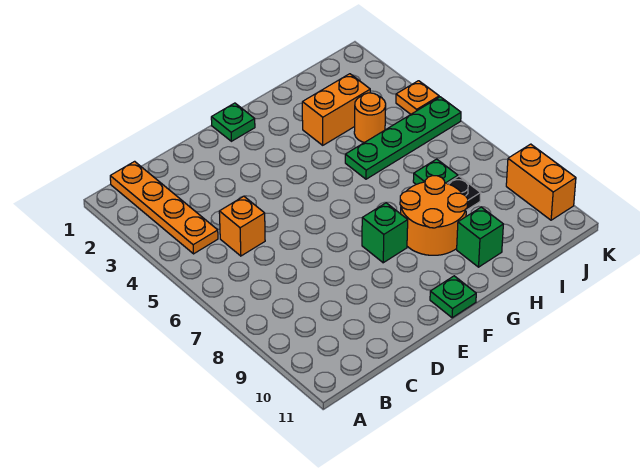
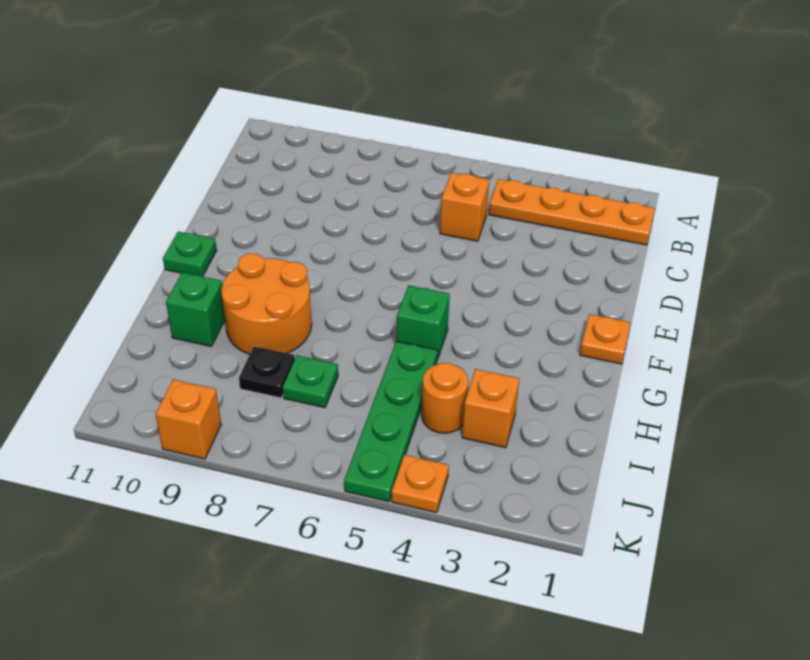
green 1x1 plate [211,103,255,141] -> orange 1x1 plate [580,314,630,364]
green 1x1 brick [362,203,408,263] -> green 1x1 brick moved to [397,285,450,360]
orange 1x2 brick [302,74,370,145] -> orange 1x1 brick [462,369,519,448]
orange 1x2 brick [506,144,576,220] -> orange 1x1 brick [155,380,221,459]

